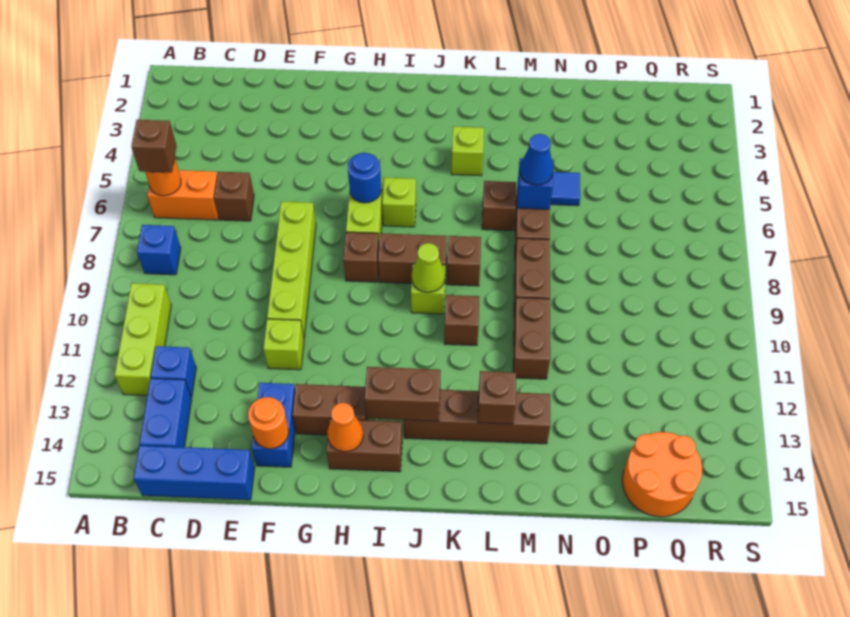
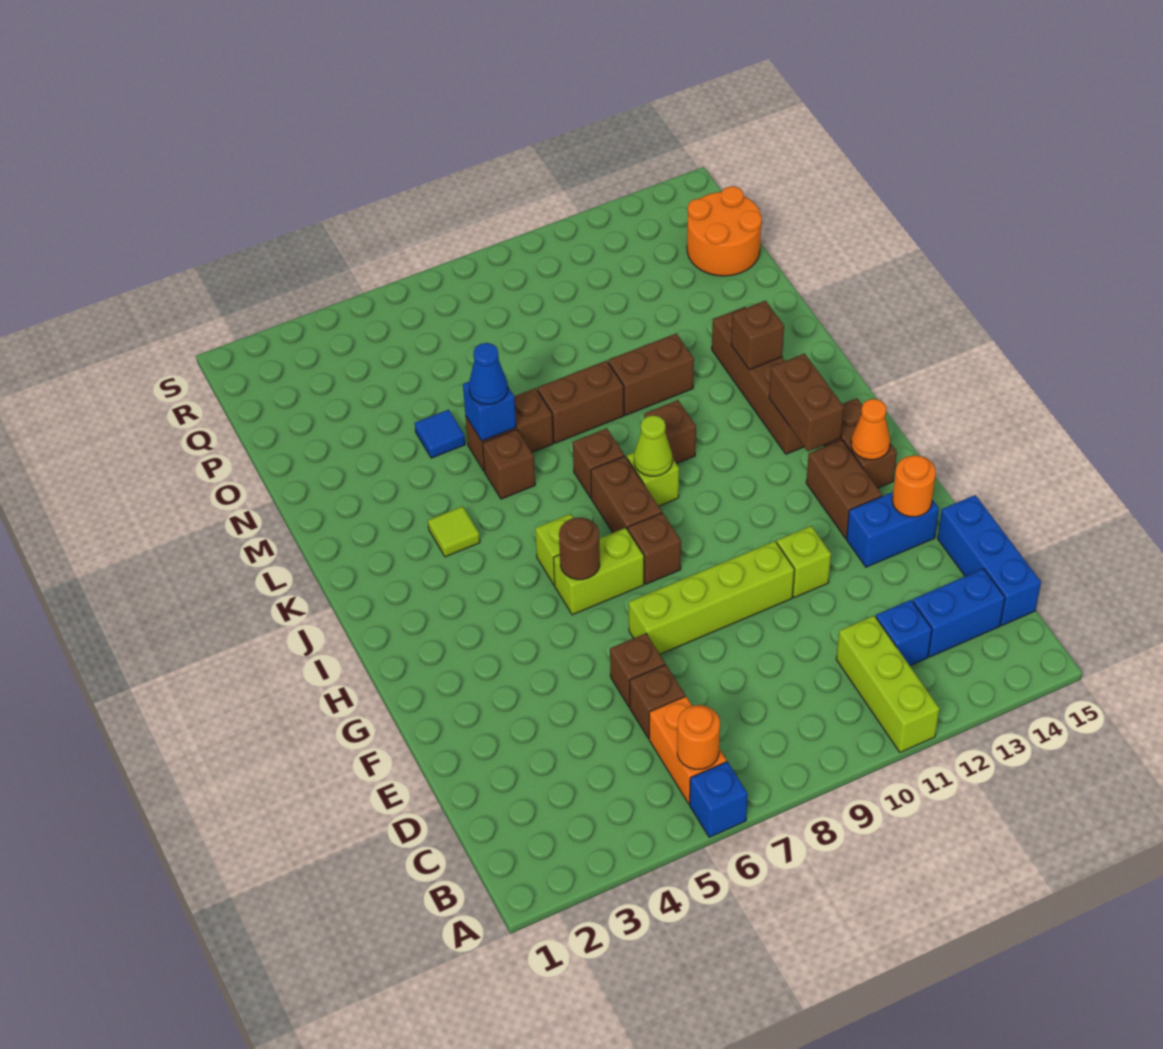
brown 1x1 brick [131,120,177,173] -> brown 1x1 brick moved to [610,633,665,707]
blue 1x1 brick [137,225,181,275] -> blue 1x1 brick moved to [690,762,748,837]
lime 1x3 brick [115,283,171,395] -> lime 1x3 brick turned to [836,616,939,752]
blue 1x1 round brick [348,153,381,203] -> brown 1x1 round brick [559,518,600,580]
lime 1x1 brick [451,127,484,176] -> lime 1x1 tile [428,506,480,557]

